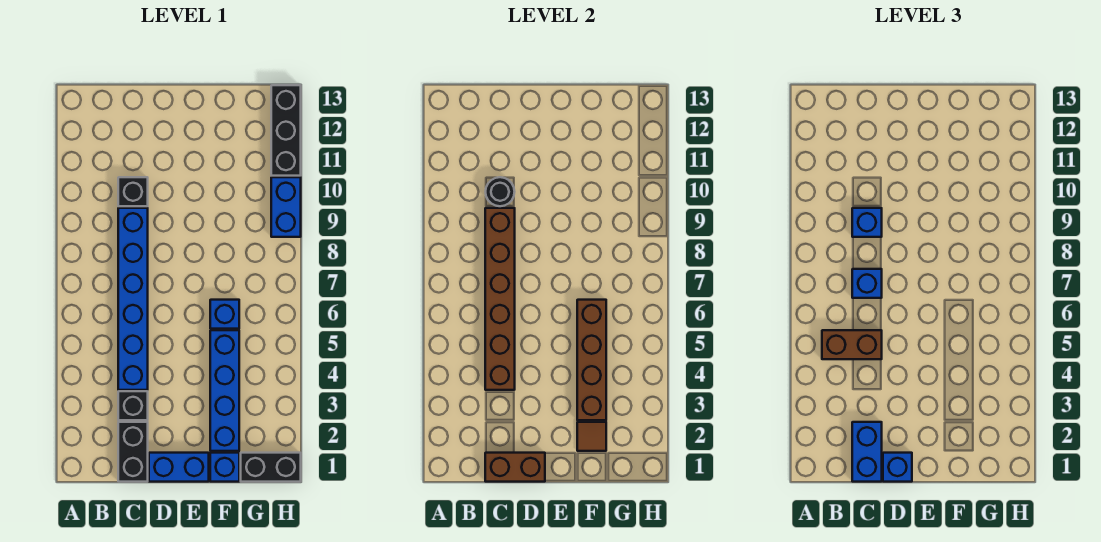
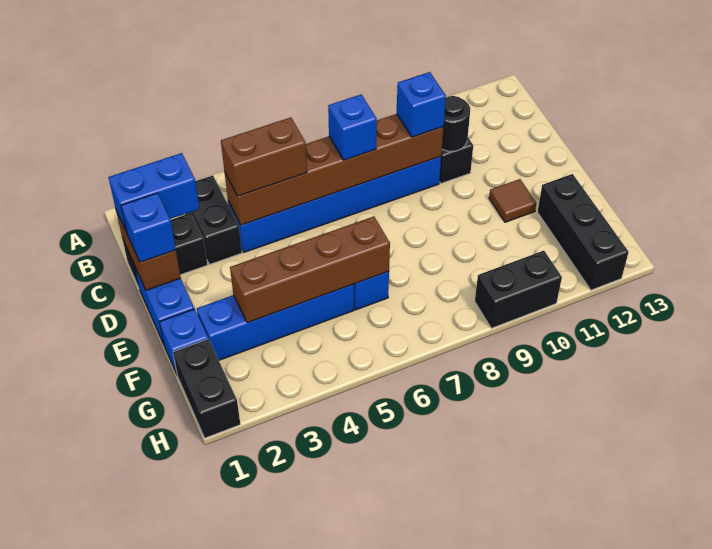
brown 1x2 brick [822,330,882,359] -> brown 1x2 brick turned to [221,117,307,196]
black 1x1 brick [118,391,148,420] -> black 1x2 brick [185,175,242,265]
brown 1x1 tile [577,422,606,451] -> brown 1x1 tile moved to [489,179,536,222]
blue 1x2 brick [271,177,301,237] -> black 1x2 brick [475,251,562,328]
black 1x3 brick [271,85,301,176] -> black 1x3 brick turned to [538,174,629,290]

